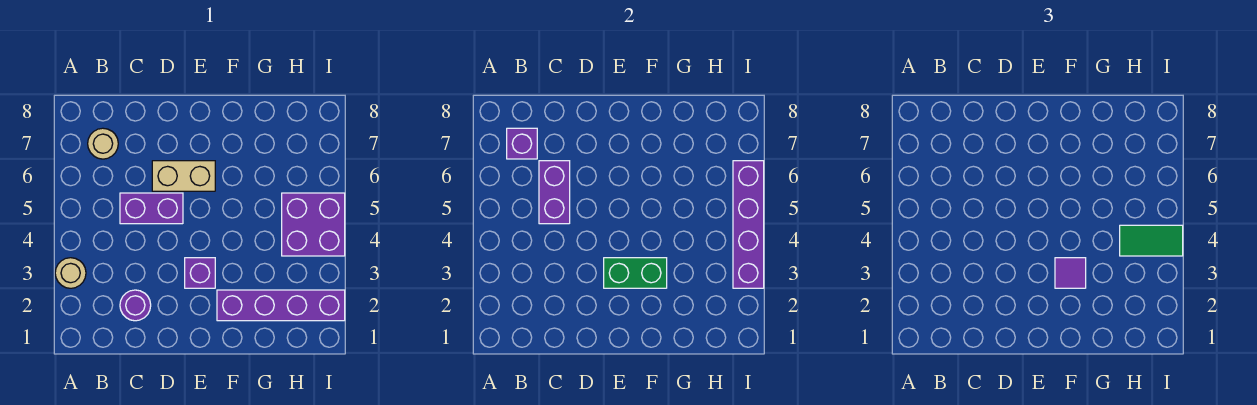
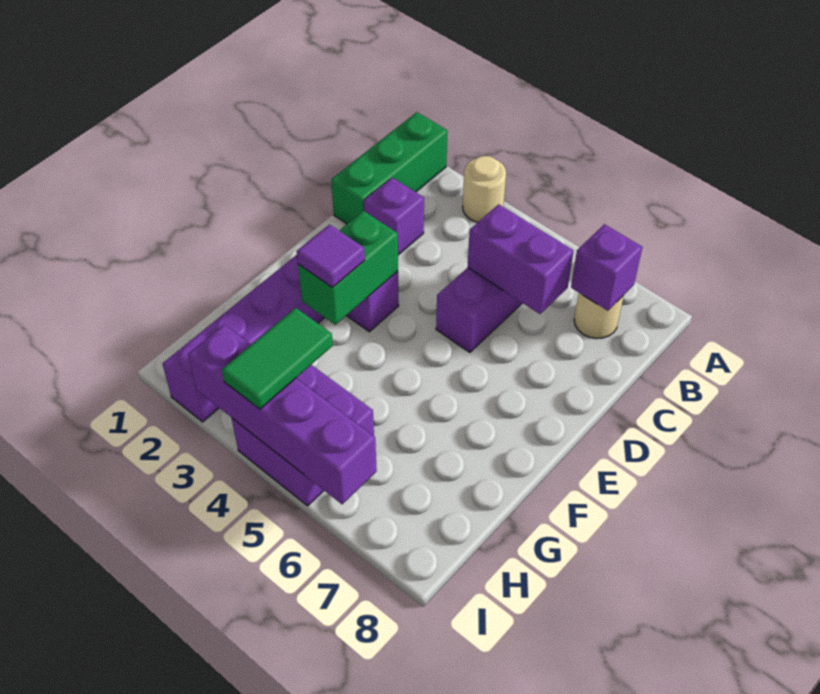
none -> green 1x3 brick [331,112,448,224]
purple 1x1 round brick [120,290,151,321] -> purple 1x1 brick [364,178,424,255]
tan 1x2 brick [152,161,215,191] -> none

